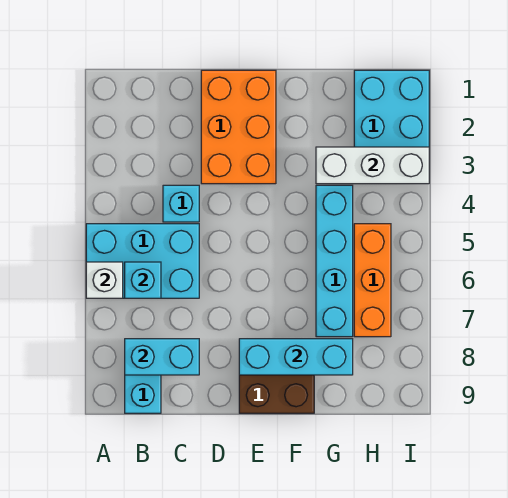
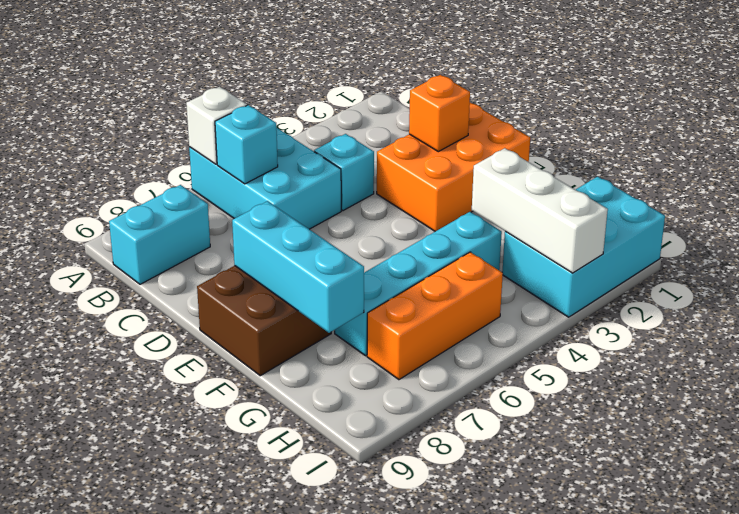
cyan 1x2 brick [125,339,199,375] -> none
none -> orange 1x1 brick [409,75,470,152]

